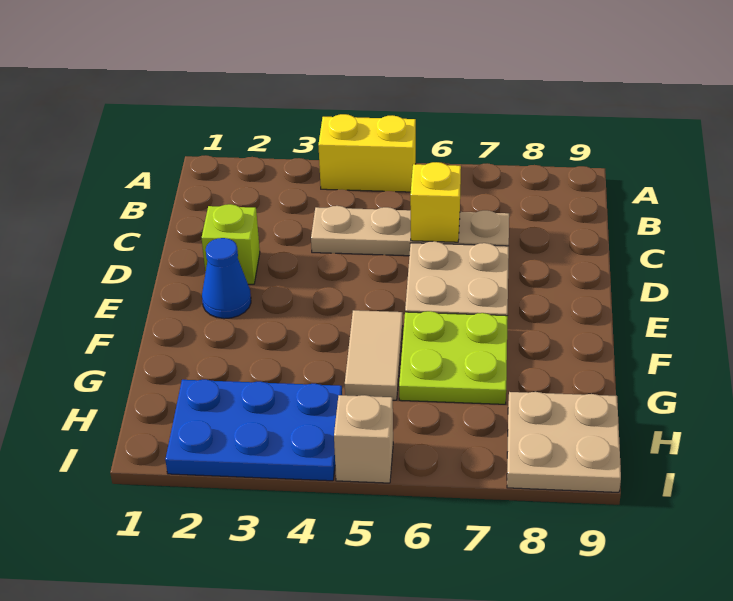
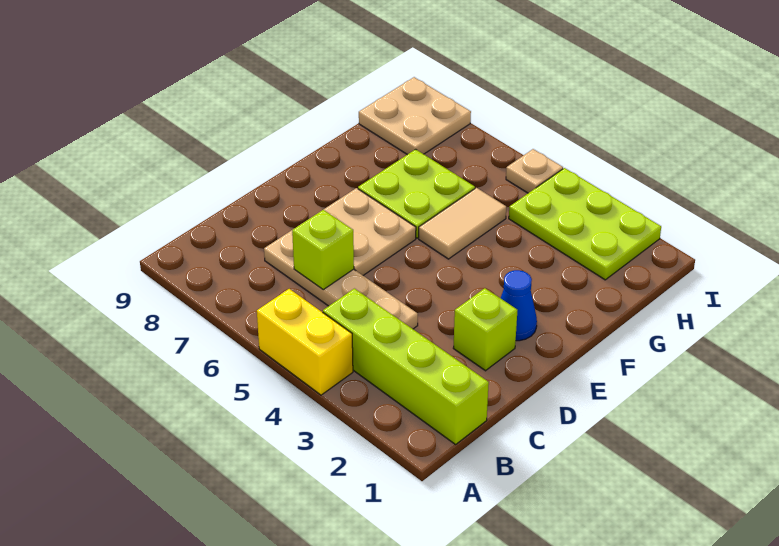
none -> lime 1x4 brick [323,289,489,444]
yellow 1x1 brick [410,162,461,242] -> lime 1x1 brick [292,210,354,290]
blue 2x3 plate [165,380,342,481] -> lime 2x3 plate [509,168,661,280]
tan 1x1 brick [334,395,393,483] -> tan 1x1 plate [506,149,563,193]

